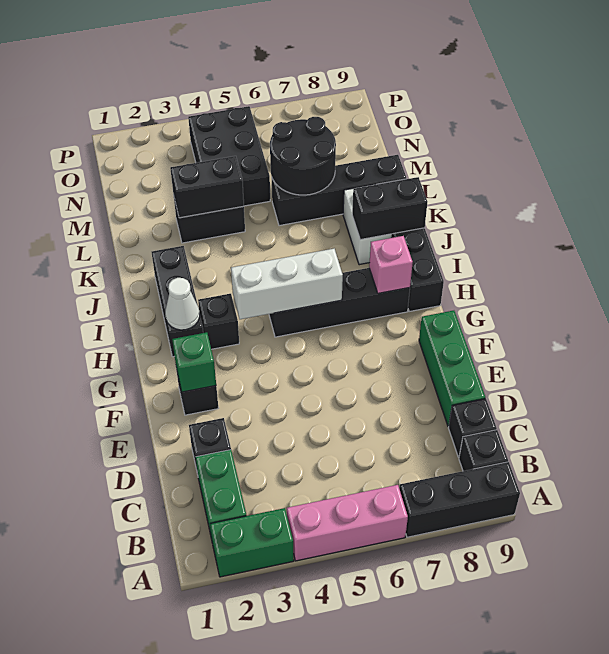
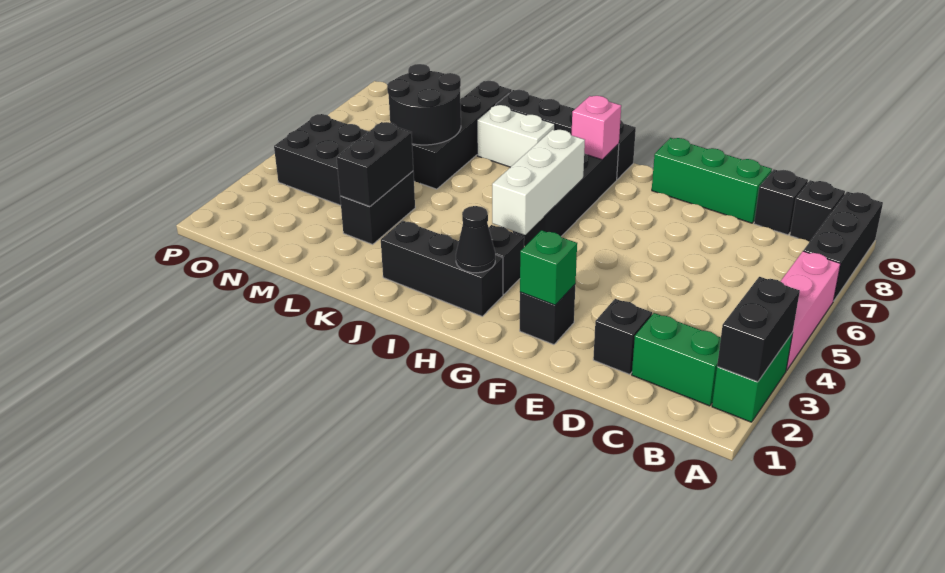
white 1x1 cone [165,278,200,330] -> black 1x1 cone [456,206,495,273]
black 1x2 brick [352,177,427,240] -> black 1x2 brick moved to [717,277,800,382]

